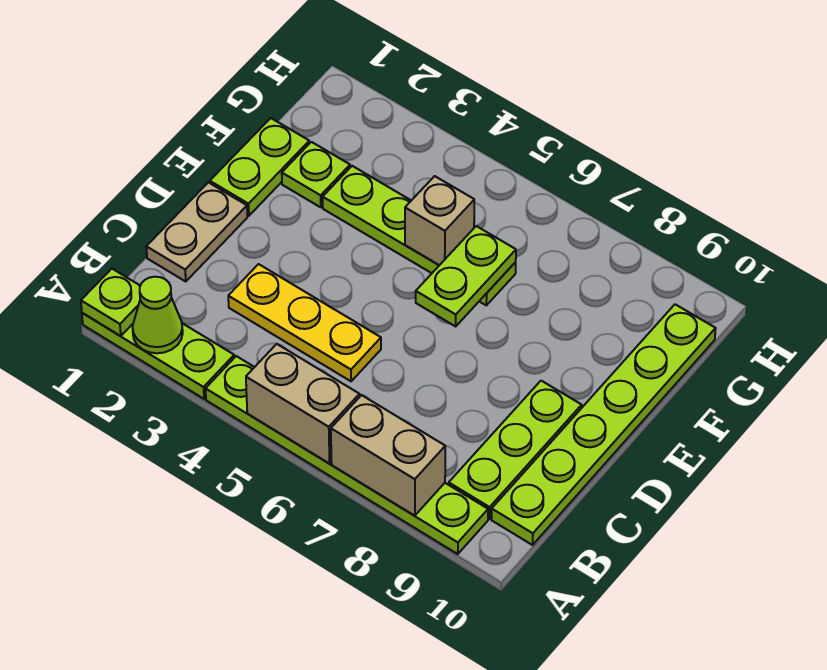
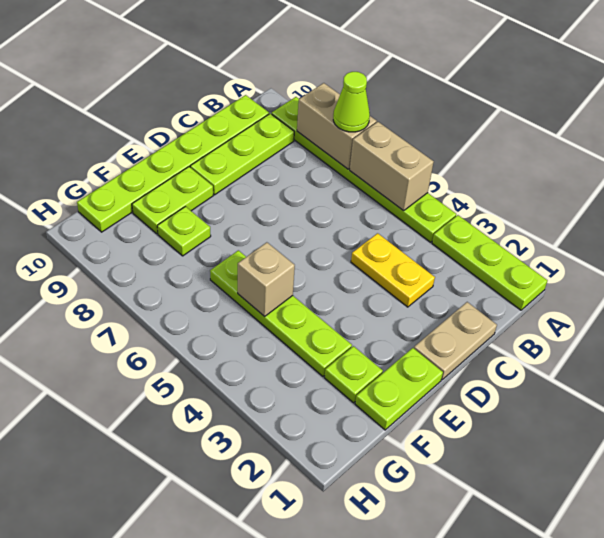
lime 1x1 plate [81,269,140,336] -> lime 1x1 plate moved to [157,207,211,256]
lime 1x1 cone [133,277,183,353] -> lime 1x1 cone moved to [333,72,370,132]
yellow 1x3 plate [228,264,381,381] -> yellow 1x2 plate [351,233,435,307]
lime 1x2 plate [416,226,516,326] -> lime 1x2 plate moved to [132,167,213,234]

